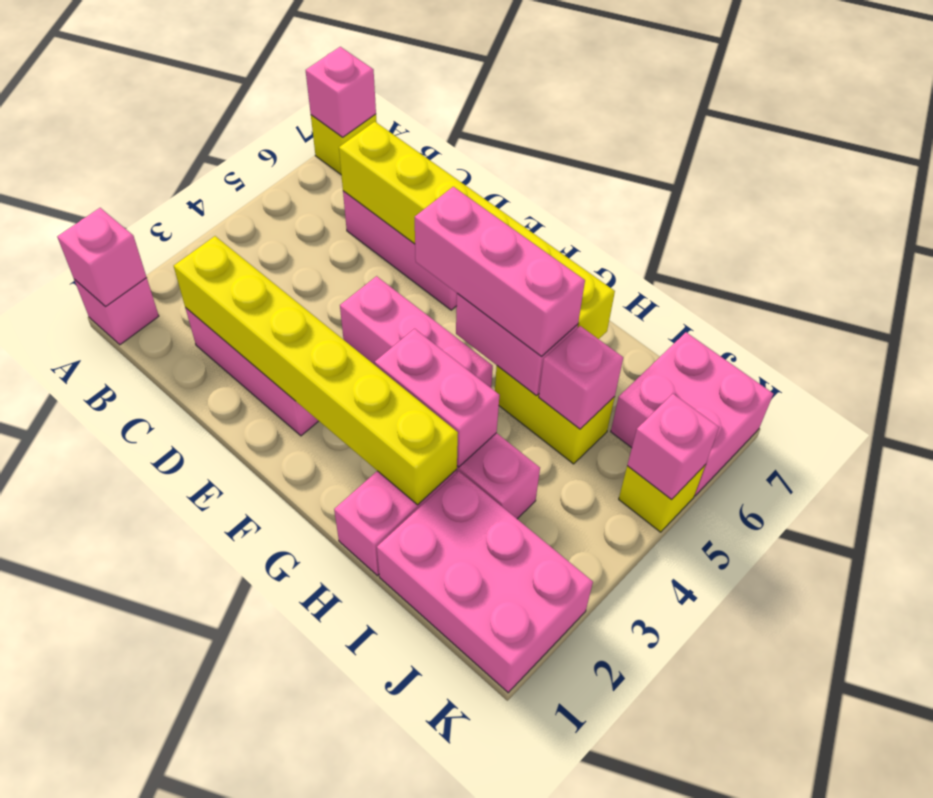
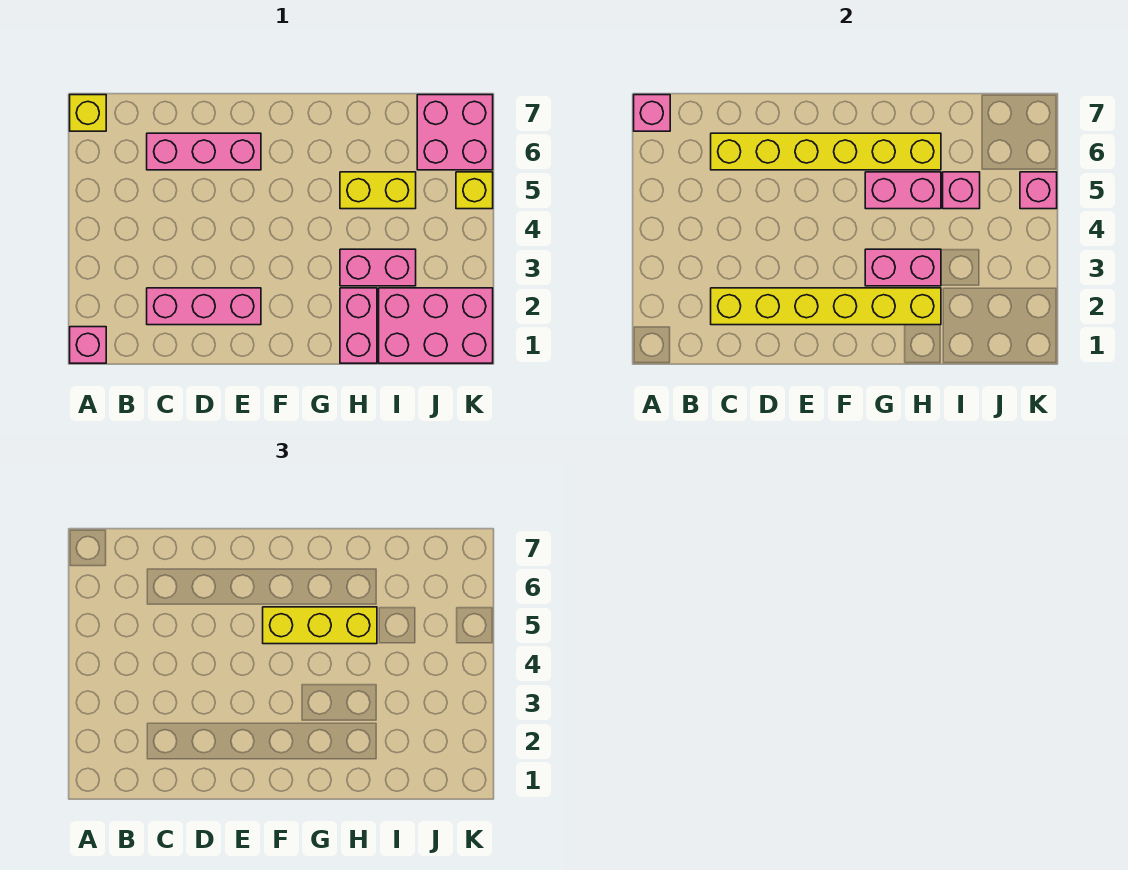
pink 1x1 brick [57,208,147,307] -> none
pink 1x3 brick [340,276,493,388] -> none
pink 1x3 brick [415,187,585,356] -> yellow 1x3 brick [263,607,377,644]

